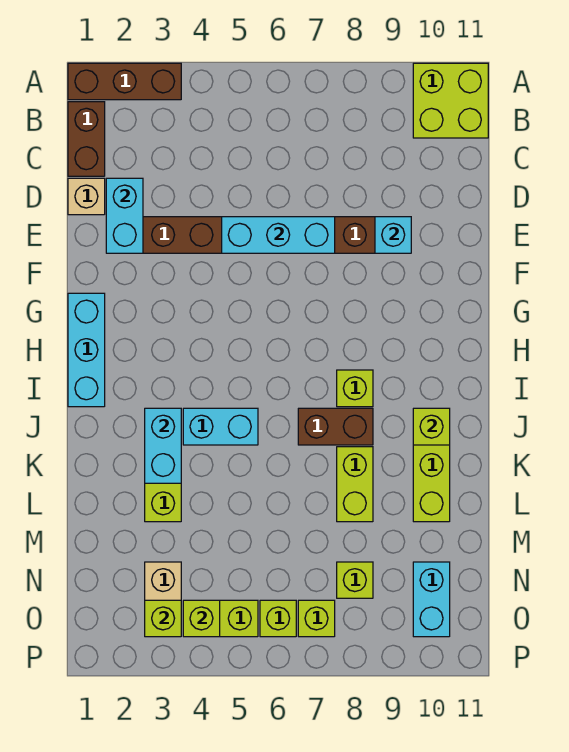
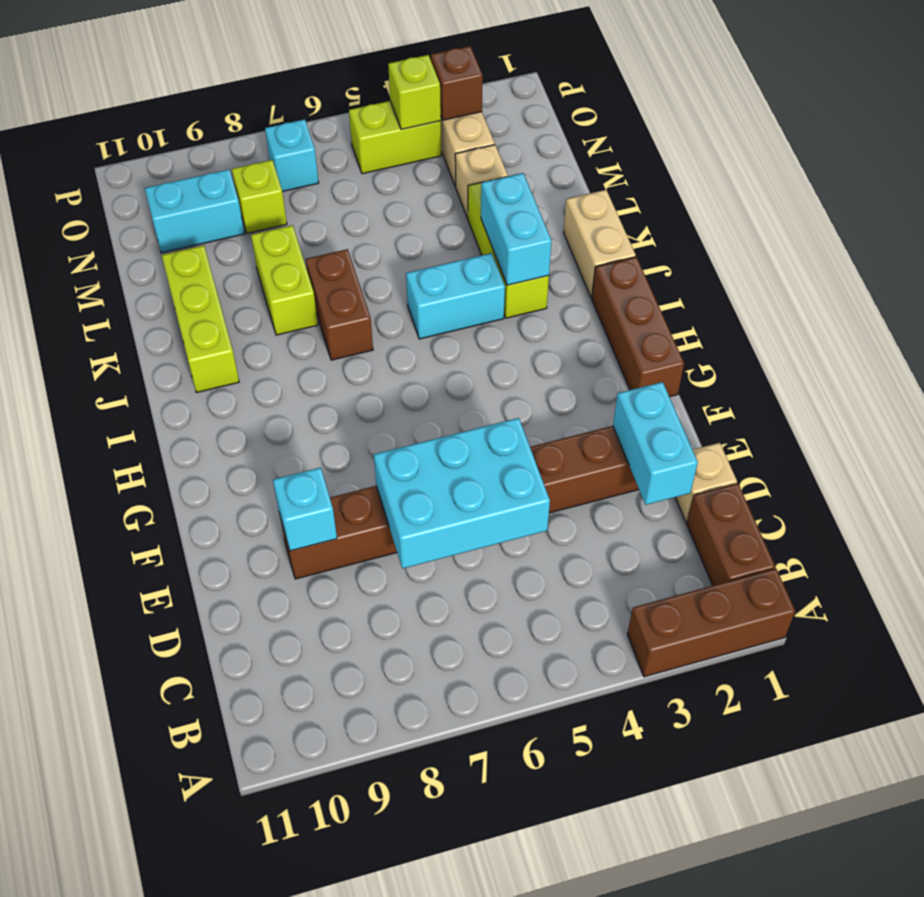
lime 2x2 brick [413,63,488,138] -> none
cyan 1x3 brick [222,217,335,253] -> cyan 2x3 brick [374,418,550,569]
cyan 1x3 brick [68,293,105,407] -> brown 1x3 brick [592,257,684,397]
lime 1x1 brick [337,370,373,407] -> none
none -> tan 1x2 brick [563,190,636,298]
brown 1x2 brick [298,408,373,445] -> brown 1x2 brick turned to [306,249,373,360]
lime 1x1 brick [413,408,450,445] -> none
none -> tan 1x1 brick [455,145,508,218]
cyan 1x2 brick [413,562,450,637] -> cyan 1x2 brick turned to [145,169,244,253]
lime 1x1 brick [145,600,181,637] -> brown 1x1 brick [431,46,483,120]
lime 1x1 brick [260,600,296,637] -> none
lime 1x1 brick [298,600,335,637] -> cyan 1x1 brick [265,119,319,192]

